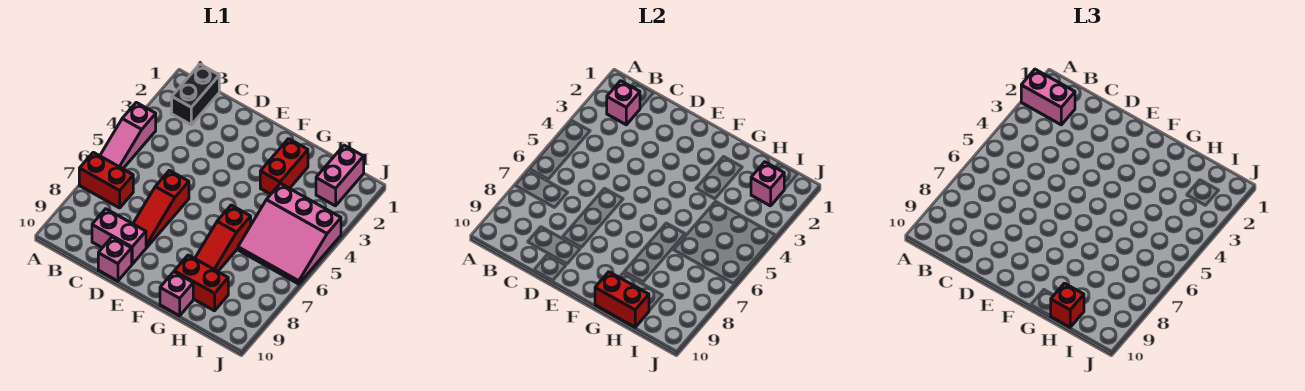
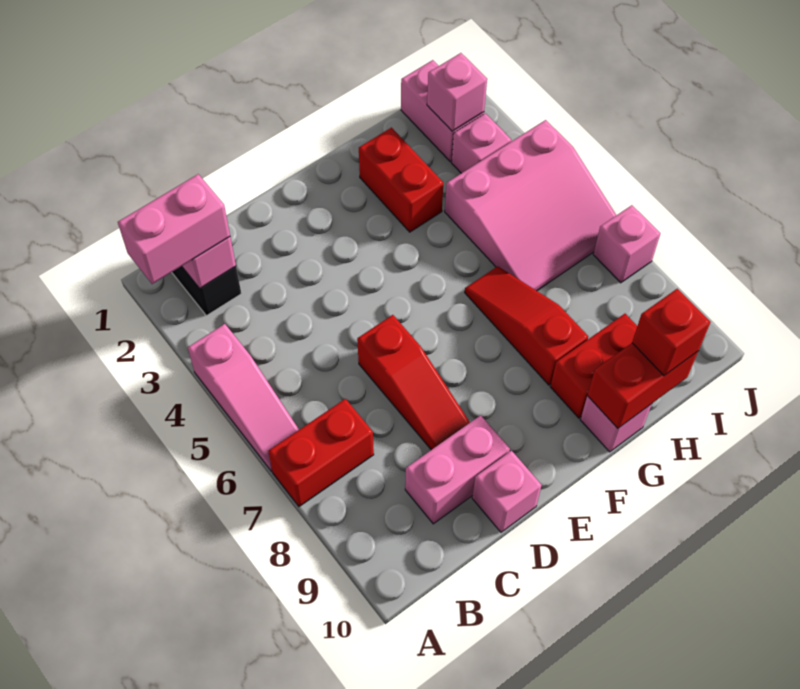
red 1x3 slope [195,205,251,271] -> red 1x3 slope turned to [465,266,588,385]
none -> pink 1x1 brick [452,113,511,173]
none -> pink 1x1 brick [593,205,660,283]

